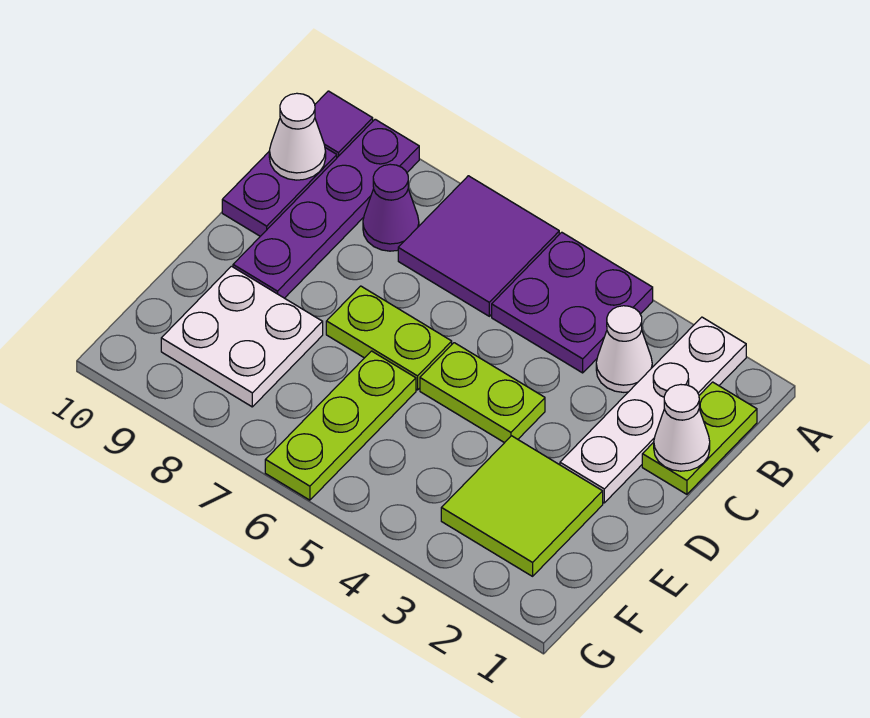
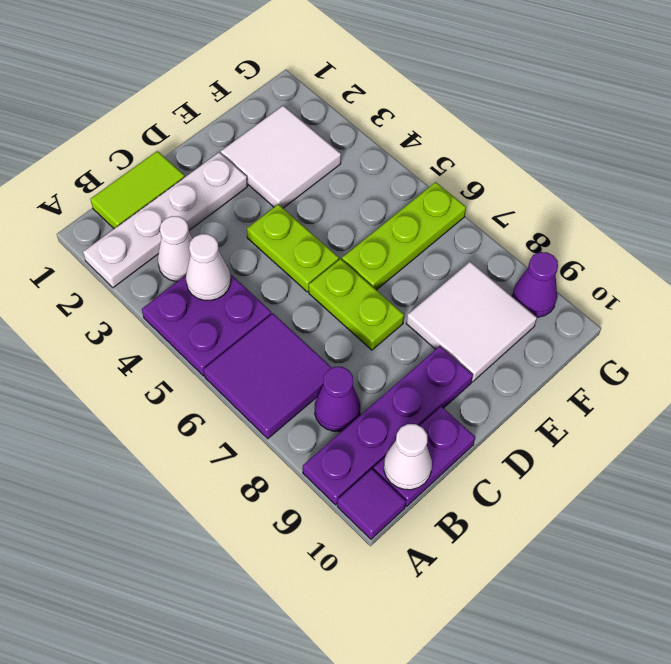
lime 1x2 plate [642,382,757,494] -> lime 1x2 tile [90,151,185,229]
white 1x1 cone [654,385,710,471] -> white 1x1 cone moved to [186,234,231,301]
lime 2x2 tile [441,436,603,576] -> white 2x2 tile [221,106,341,208]
white 2x2 plate [161,266,323,407] -> white 2x2 tile [406,262,537,382]
none -> purple 1x1 cone [512,252,558,317]

